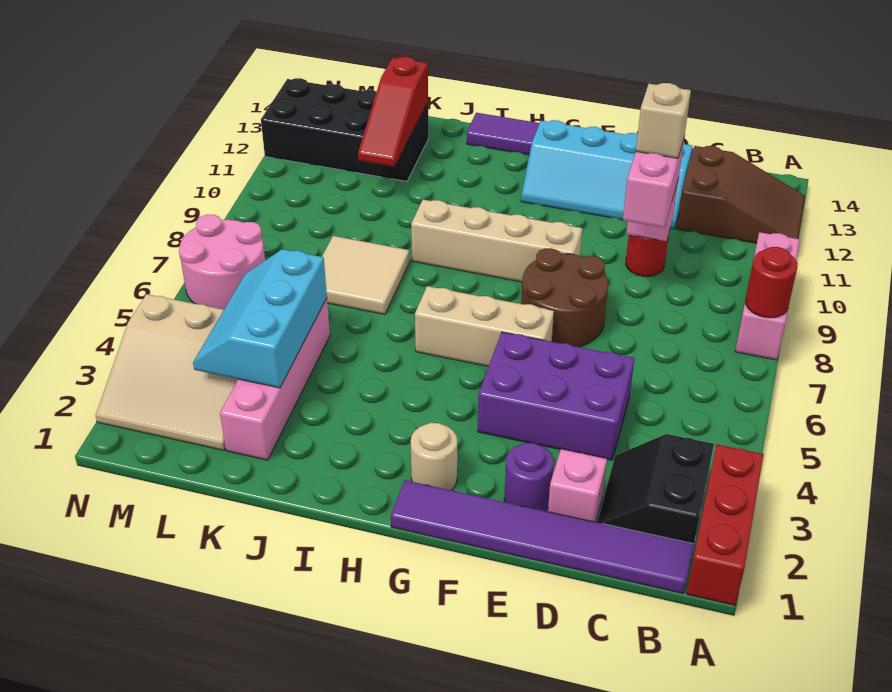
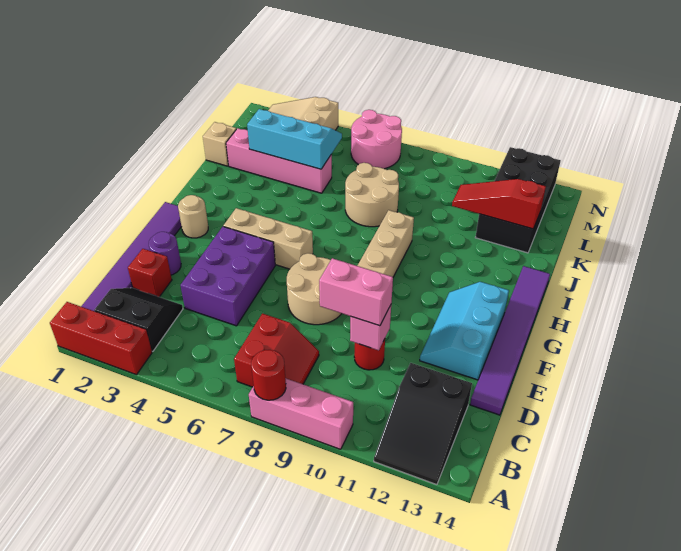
brown 2x3 slope [677,146,805,243] -> black 2x3 slope [374,363,472,485]
none -> red 2x2 slope [234,314,319,387]
pink 1x1 brick [548,449,607,522] -> red 1x1 brick [128,249,172,297]
tan 1x1 brick [636,83,691,158] -> tan 1x1 brick moved to [203,122,236,166]
cyan 2x4 slope [521,120,692,229] -> cyan 2x3 slope [420,282,509,380]
brown 2x2 round brick [521,248,608,347] -> tan 2x2 round brick [287,253,342,325]
tan 1x3 brick [415,286,554,366] -> tan 1x3 brick turned to [224,208,313,269]
tan 2x2 tile [322,236,410,314] -> tan 2x2 round brick [345,163,399,227]

